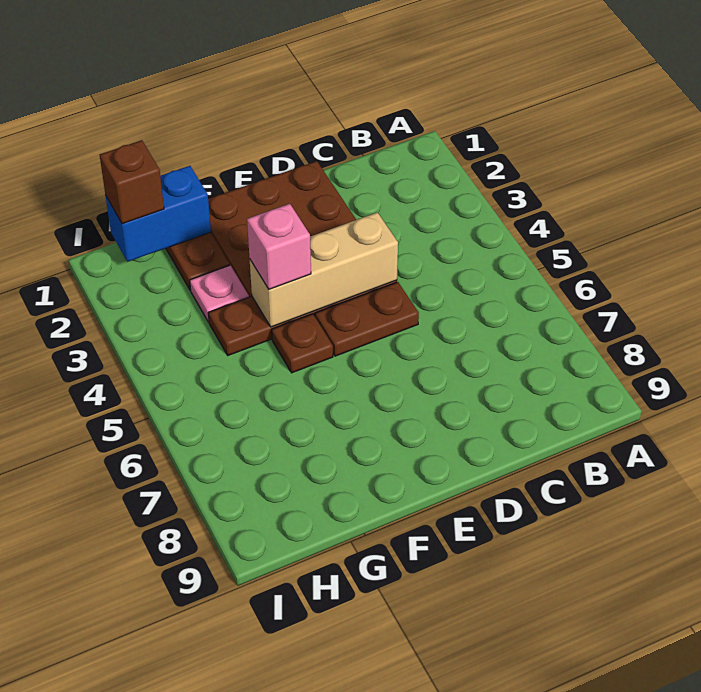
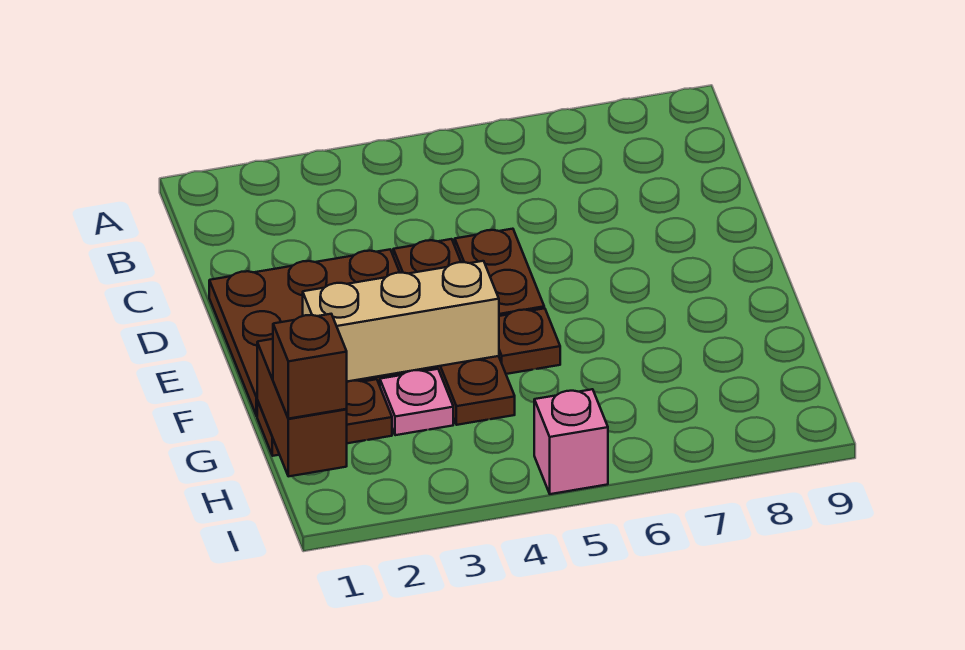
tan 1x3 brick [250,212,398,327] -> tan 1x3 brick turned to [303,261,499,382]
pink 1x1 brick [247,204,311,289] -> pink 1x1 brick moved to [534,389,608,494]
blue 1x2 brick [105,166,211,262] -> brown 1x2 brick [257,339,347,476]

